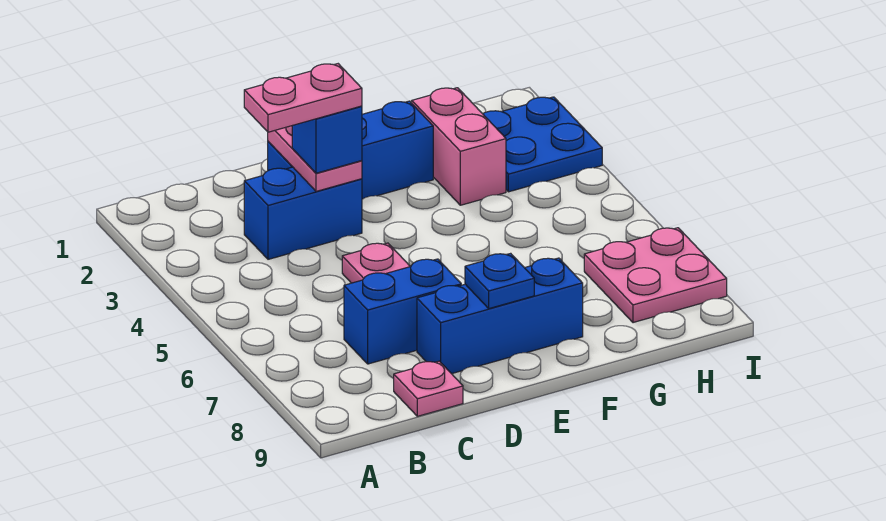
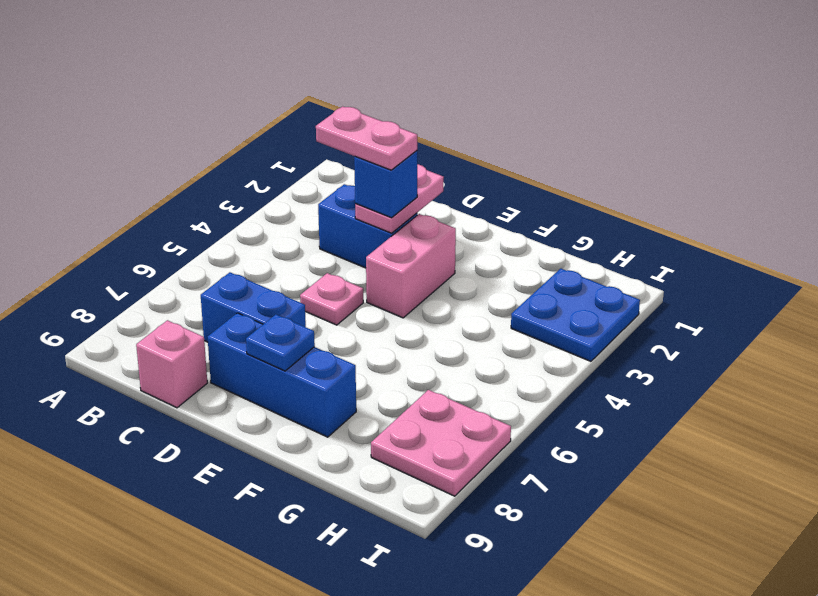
pink 1x1 plate [394,361,463,416] -> pink 1x1 brick [136,320,207,408]
blue 1x3 brick [268,101,433,199] -> none
pink 1x2 brick [412,88,506,205] -> pink 1x2 brick moved to [366,214,456,318]

